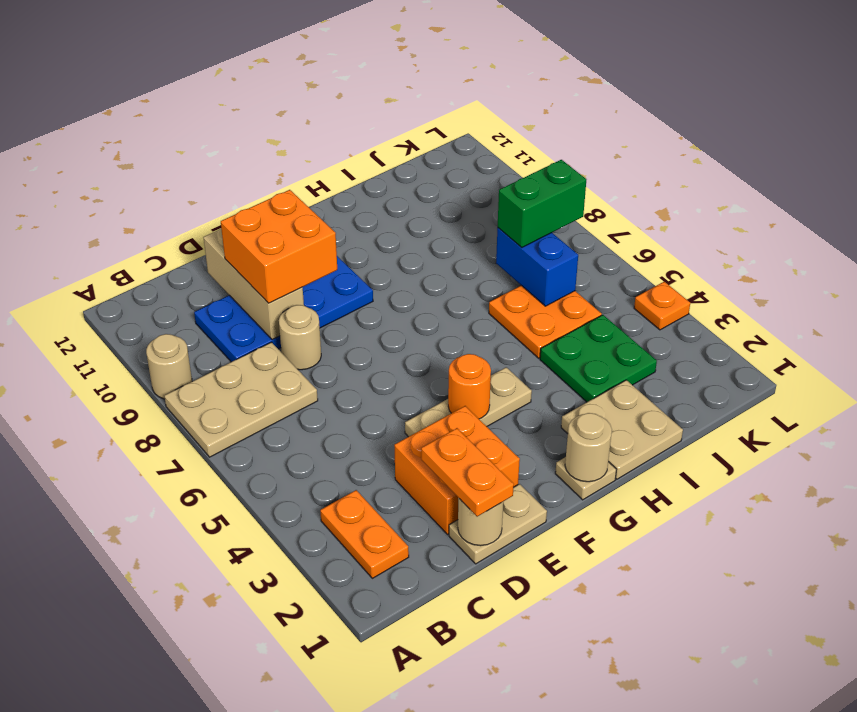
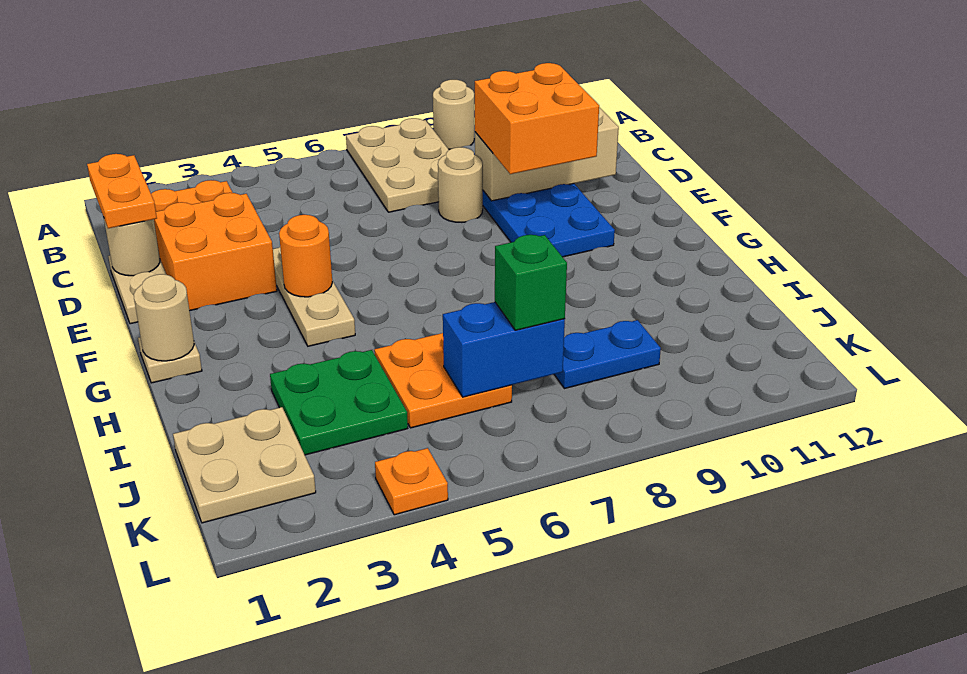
orange 1x2 plate [421,428,514,517] -> orange 1x2 plate turned to [87,154,157,228]
tan 2x2 plate [561,380,683,479] -> tan 2x2 plate moved to [173,407,316,523]
green 1x2 brick [498,160,586,248] -> green 1x1 brick [495,235,567,330]
none -> blue 1x2 plate [554,320,661,389]

